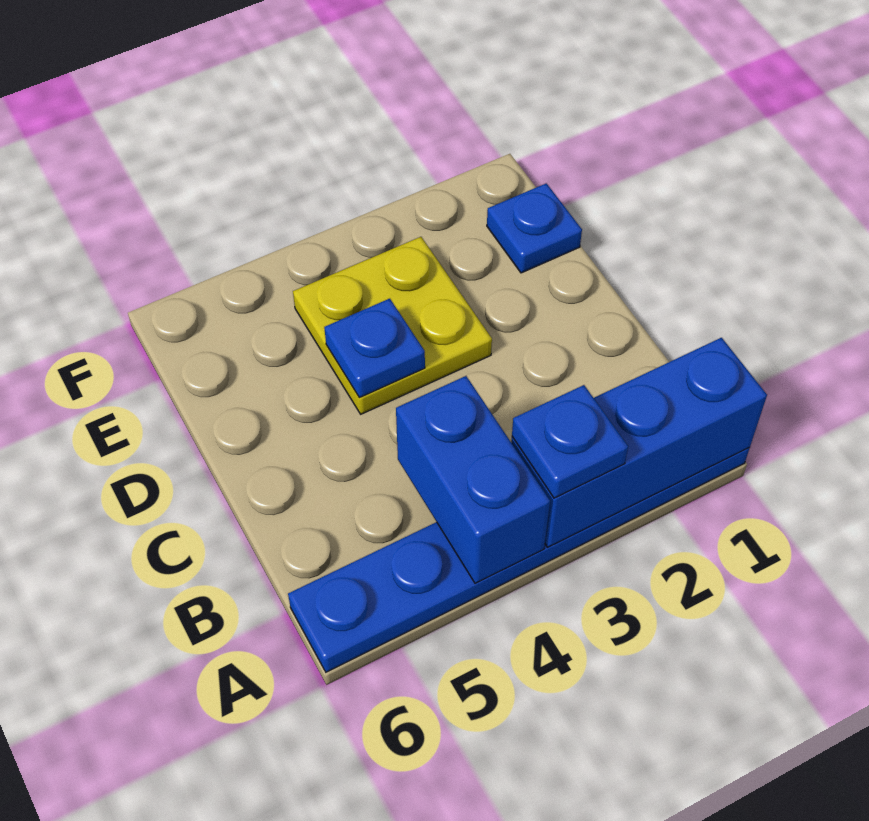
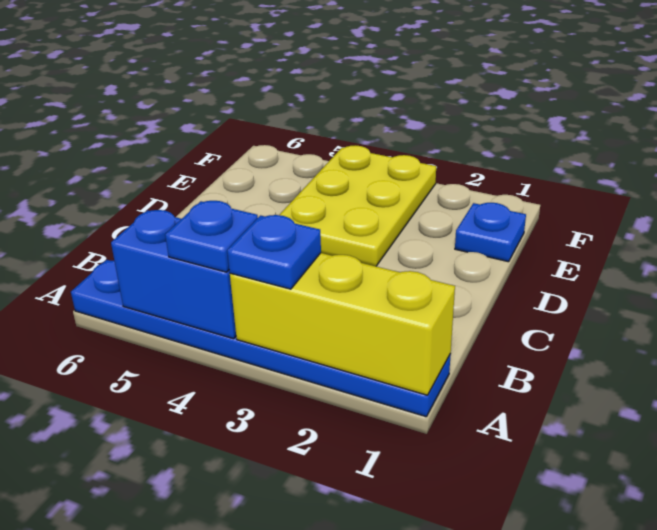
blue 1x3 brick [511,338,767,547] -> yellow 1x3 brick [230,253,455,395]
blue 1x2 brick [396,376,550,583] -> blue 1x2 brick turned to [111,210,236,339]
yellow 2x2 plate [293,237,492,414] -> yellow 2x3 plate [280,145,436,266]
blue 1x1 plate [324,299,425,398] -> blue 1x1 plate moved to [165,201,258,272]

